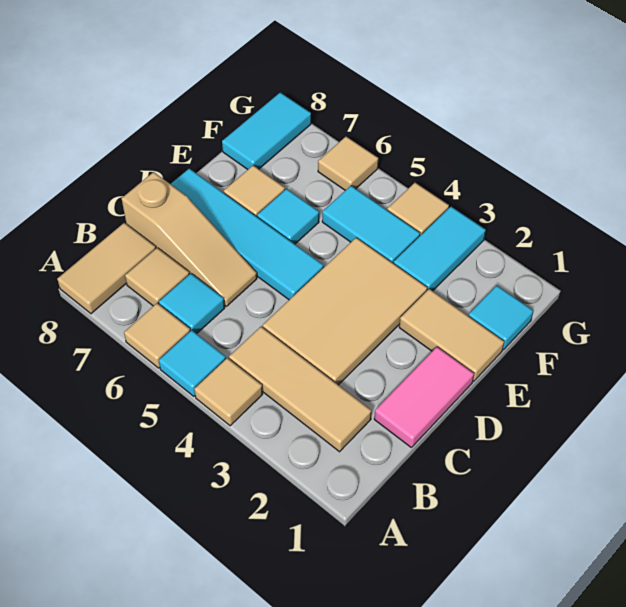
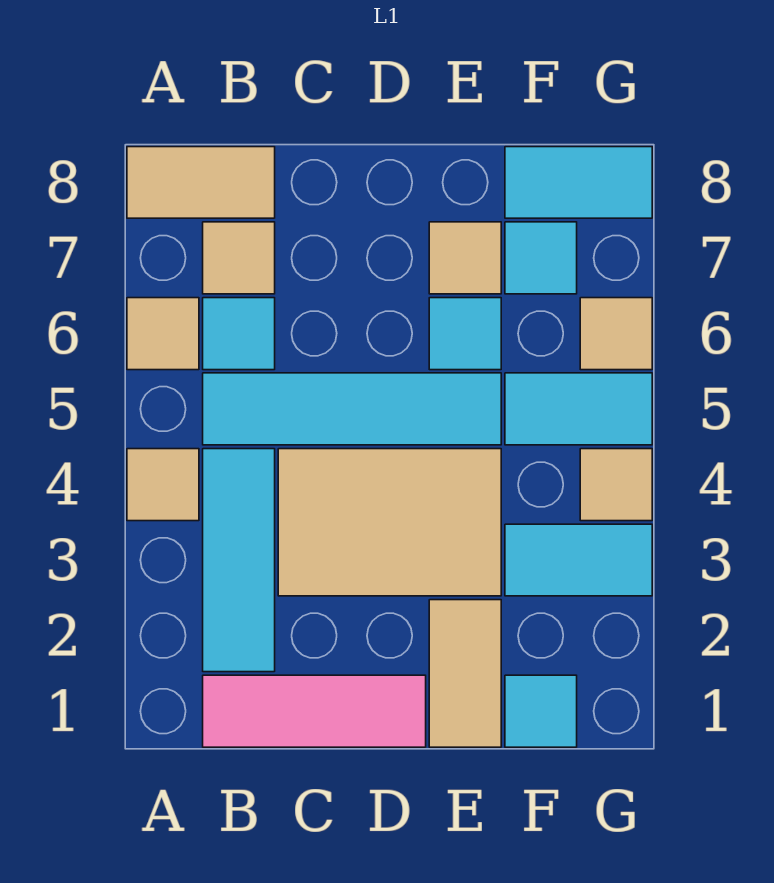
cyan 1x1 tile [159,330,226,396] -> cyan 1x1 tile moved to [505,222,577,294]
tan 1x3 tile [229,327,371,452] -> cyan 1x3 tile [203,449,275,672]
pink 1x2 tile [374,347,474,447] -> pink 1x3 tile [203,675,426,747]
tan 1x3 slope [122,172,257,306] -> none
cyan 1x4 tile [171,168,324,300] -> cyan 1x4 tile turned to [203,373,501,445]
cyan 1x2 tile [322,186,420,263] -> cyan 1x2 tile turned to [505,373,652,445]

